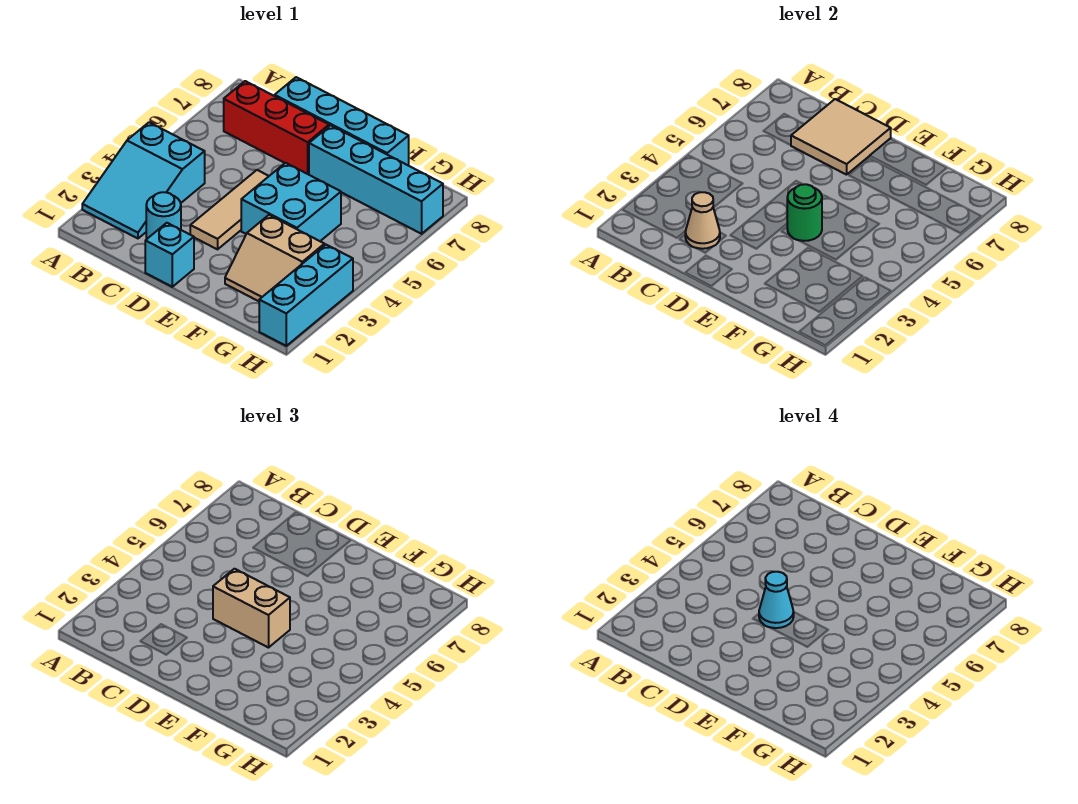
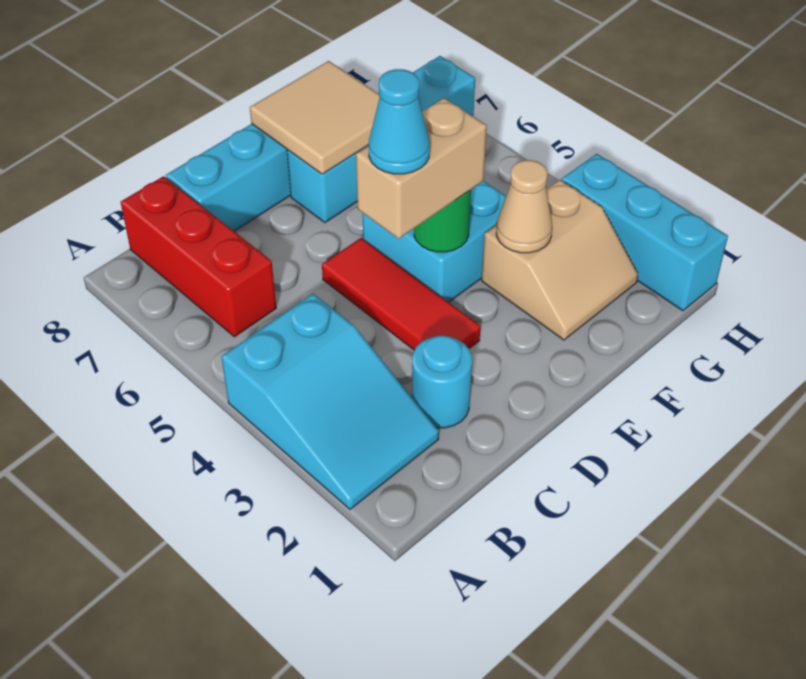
red 1x3 brick [224,81,329,174] -> red 1x3 brick turned to [121,176,276,337]
tan 1x1 cone [685,192,720,249] -> tan 1x1 cone moved to [496,160,552,253]
tan 2x2 tile [791,99,891,175] -> tan 2x2 tile moved to [250,61,380,174]
cyan 1x1 brick [145,223,194,287] -> none
tan 1x3 tile [190,170,269,249] -> red 1x3 tile [322,238,480,350]

